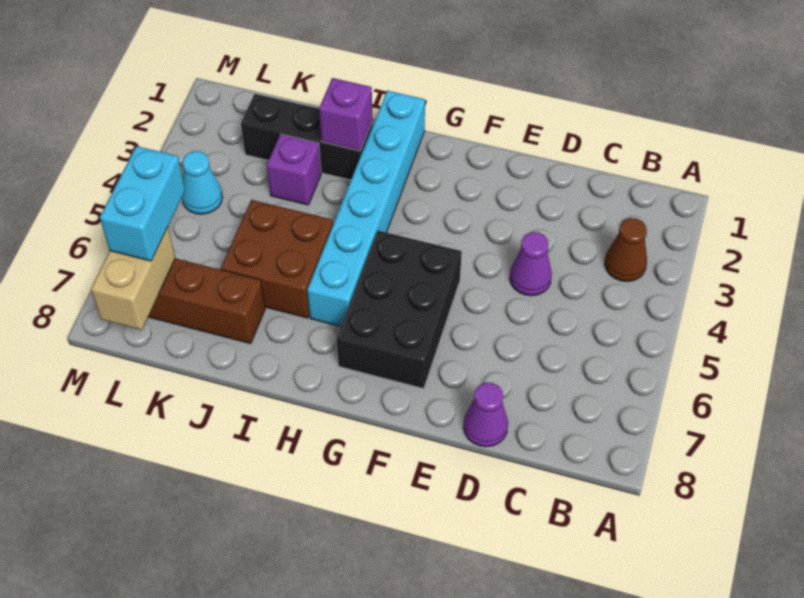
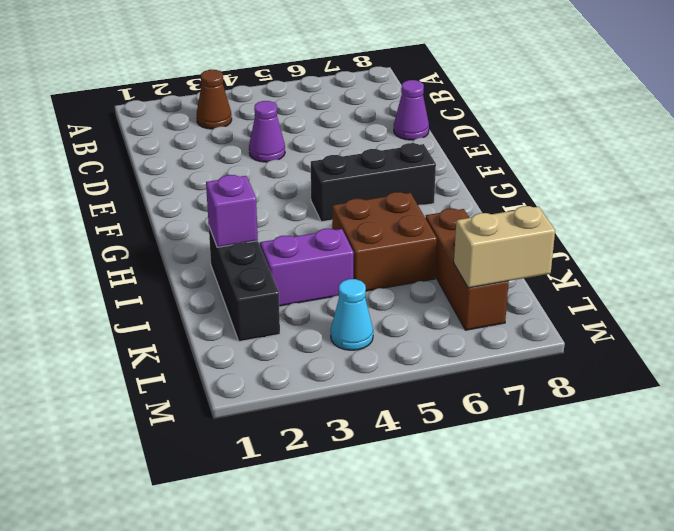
black 2x3 brick [337,231,462,389] -> black 1x3 brick [311,143,436,222]
cyan 1x6 brick [307,91,425,326] -> none
purple 1x1 brick [267,134,321,205] -> purple 1x2 brick [260,229,354,306]
cyan 1x2 brick [100,146,185,261] -> none

